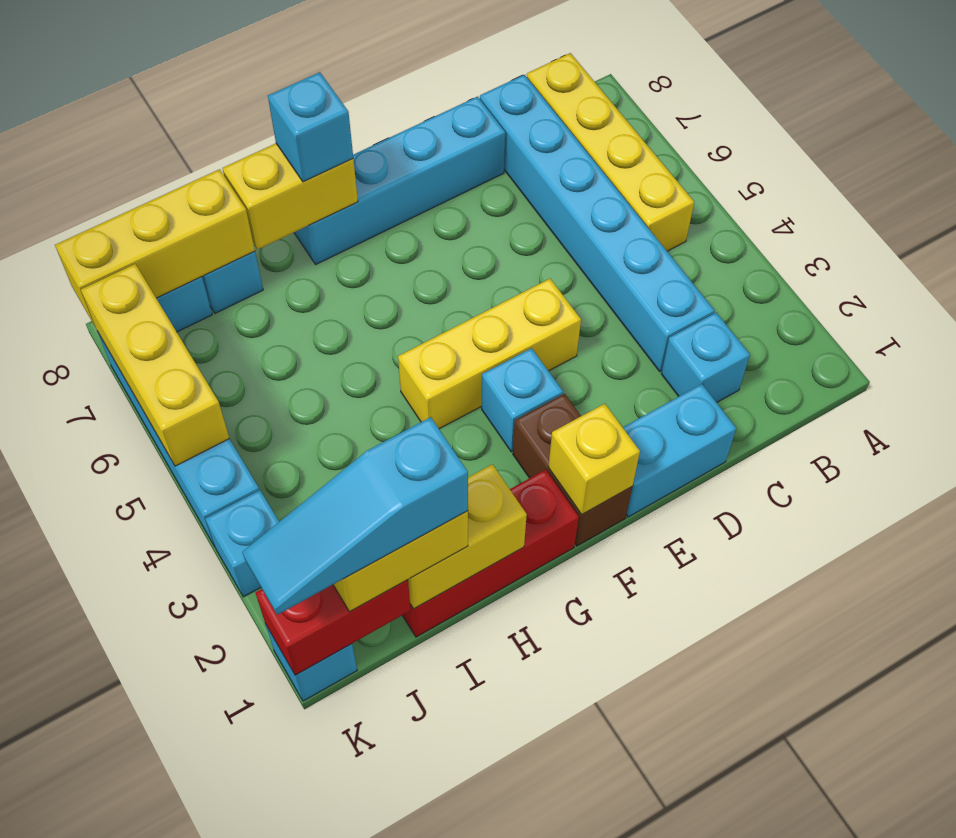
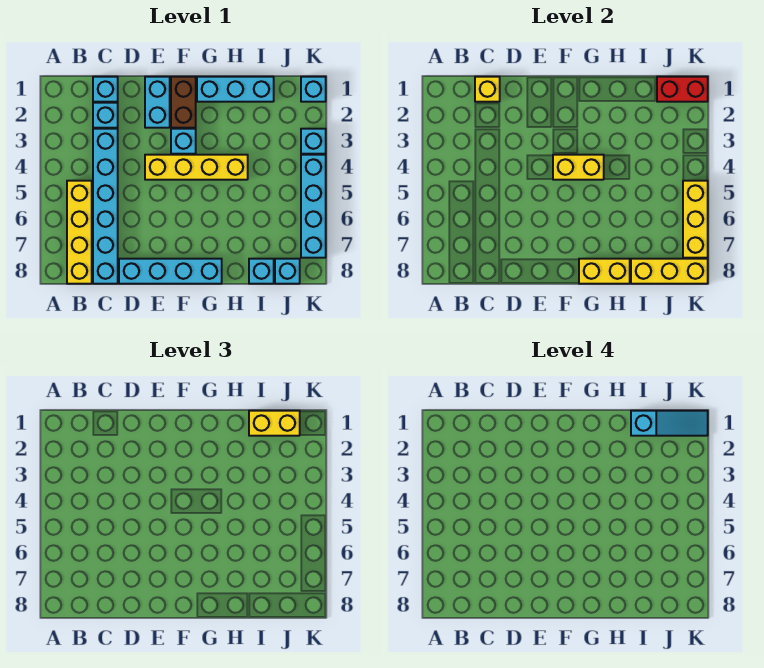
cyan 1x2 brick [623,384,736,517] -> cyan 1x2 brick turned to [145,77,170,128]
yellow 1x3 brick [398,279,581,429] -> yellow 1x4 brick [145,155,248,180]
yellow 1x1 brick [548,404,640,515] -> yellow 1x1 brick moved to [475,77,500,102]
red 1x3 brick [402,470,579,637] -> cyan 1x3 brick [197,77,274,102]
cyan 1x1 brick [268,72,353,182] -> cyan 1x1 brick moved to [93,77,118,102]
yellow 1x2 brick [408,464,527,609] -> yellow 1x2 brick moved to [553,155,604,180]

